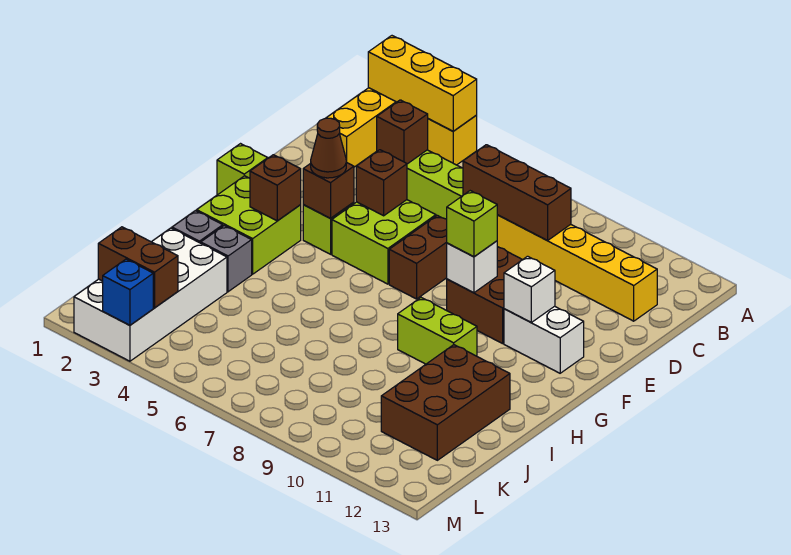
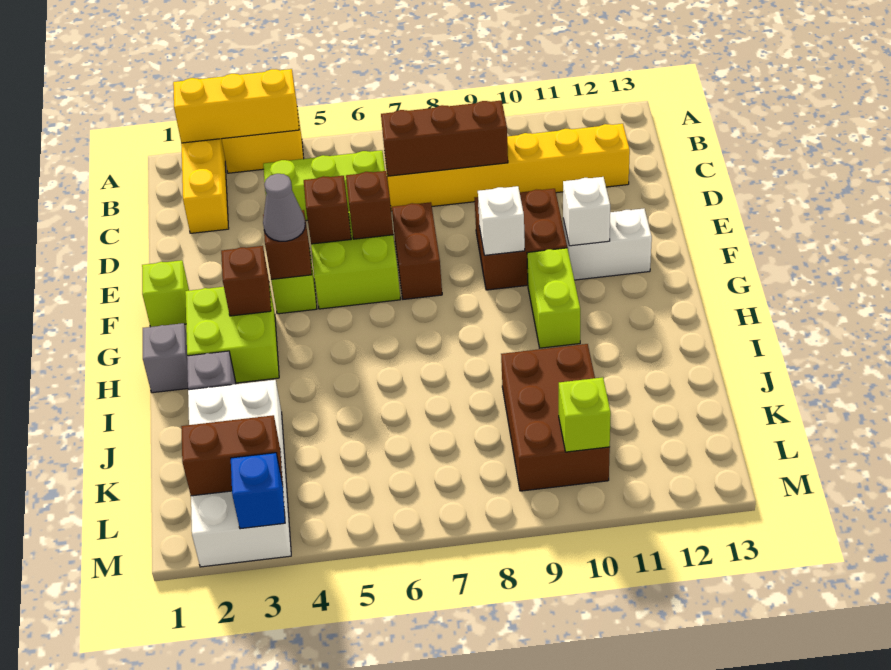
brown 1x1 brick [377,100,428,164] -> brown 1x1 brick moved to [346,171,393,239]
brown 1x1 cone [311,118,346,178] -> grey 1x1 cone [263,174,305,241]
lime 1x1 brick [447,191,497,257] -> lime 1x1 brick moved to [559,377,611,452]
lime 1x2 brick [398,298,477,364] -> lime 1x2 brick turned to [527,248,580,348]
grey 1x1 brick [201,226,252,292] -> grey 1x1 brick moved to [143,323,188,393]
brown 2x3 brick [381,345,510,460] -> brown 2x3 brick moved to [501,344,610,491]

